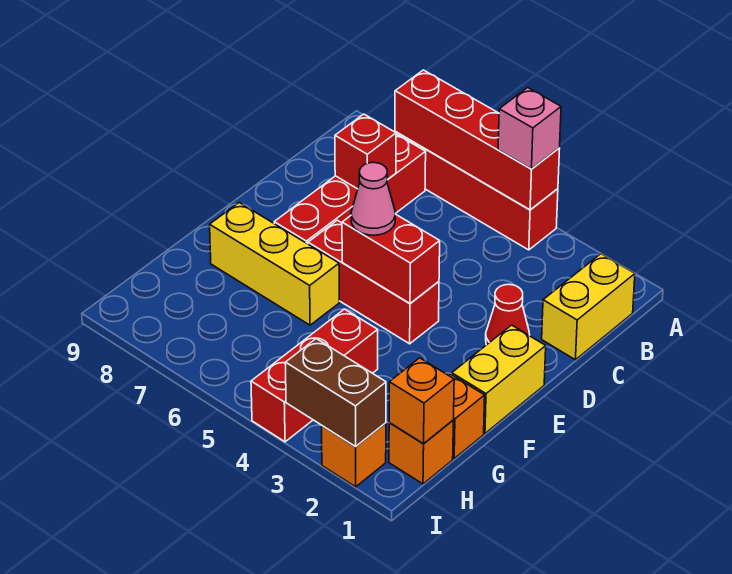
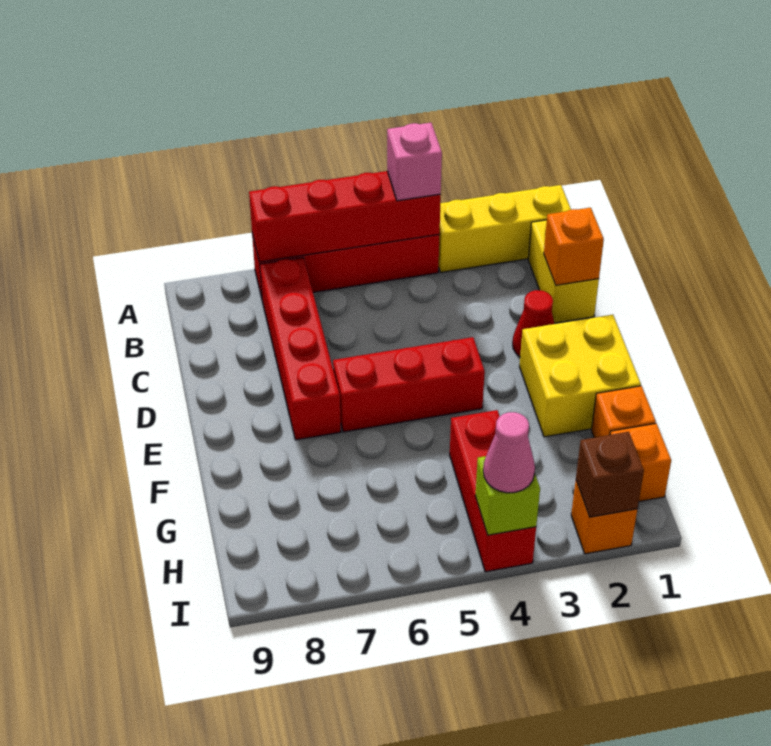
red 1x1 brick [335,114,396,189] -> none
yellow 1x2 brick [452,325,546,433] -> yellow 2x2 brick [520,315,641,437]
red 1x2 brick [342,214,440,304] -> none
pink 1x1 cone [351,162,395,235] -> pink 1x1 cone moved to [483,412,535,493]
yellow 1x3 brick [210,203,339,325] -> yellow 1x3 brick moved to [439,185,571,272]
orange 1x1 brick [389,358,454,444] -> orange 1x1 brick moved to [544,208,604,285]
brown 1x2 brick [285,339,386,447] -> brown 1x1 brick [576,432,644,517]
none -> lime 1x1 brick [475,456,540,535]

